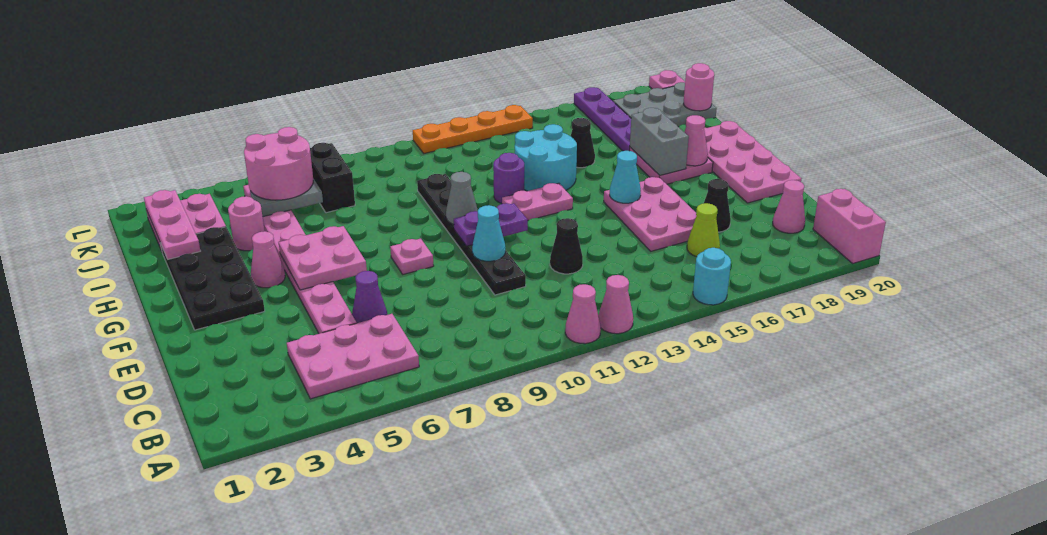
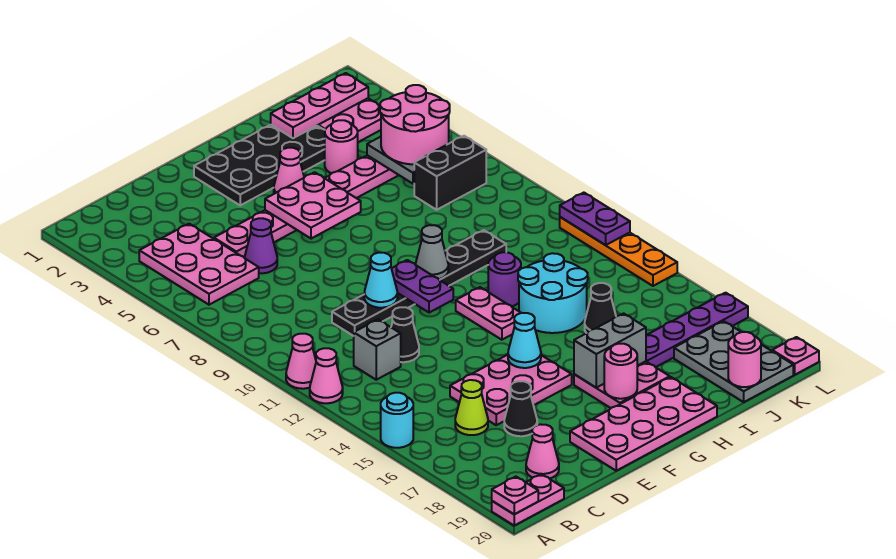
pink 1x2 brick [813,189,886,263] -> pink 1x2 plate [492,474,564,525]
none -> grey 1x1 brick [354,320,401,380]
pink 1x1 plate [390,239,434,274] -> pink 1x1 plate moved to [492,477,538,514]
pink 1x1 cone [685,115,708,166] -> pink 1x1 round brick [604,344,637,399]
none -> purple 1x2 plate [560,193,630,245]

